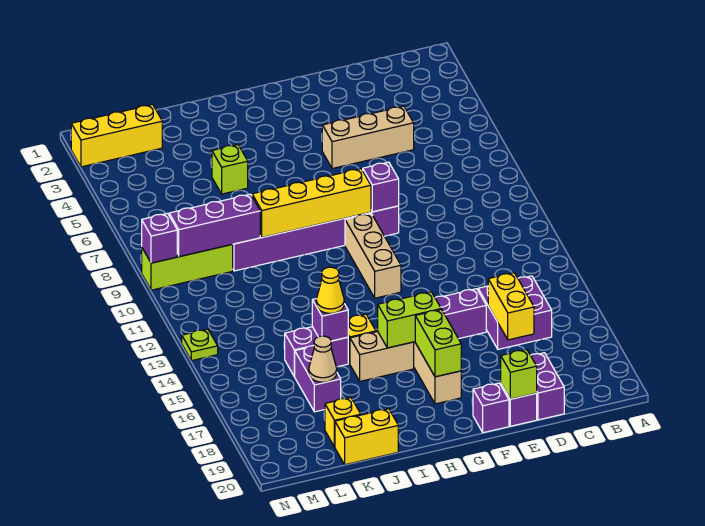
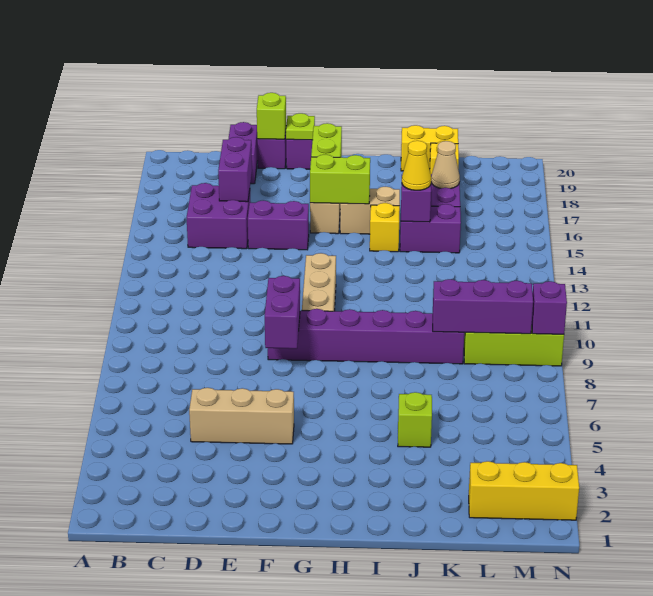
yellow 1x2 brick [488,273,534,340] -> purple 1x2 brick [218,137,252,202]
purple 1x1 brick [363,162,399,212] -> purple 1x2 brick [265,276,300,349]
yellow 1x4 brick [252,169,371,237] -> none
lime 1x1 plate [182,329,218,361] -> lime 1x1 plate moved to [286,113,315,140]

